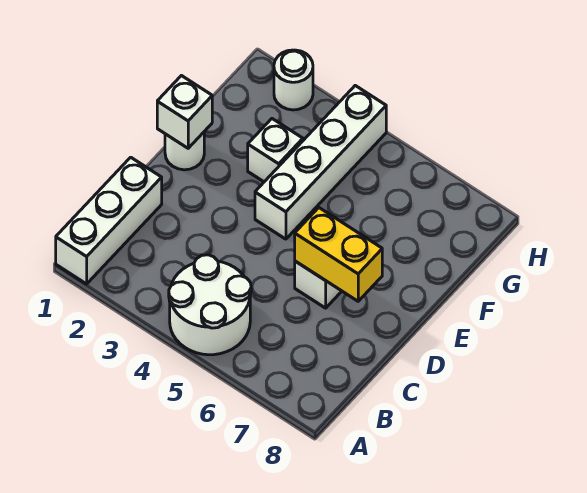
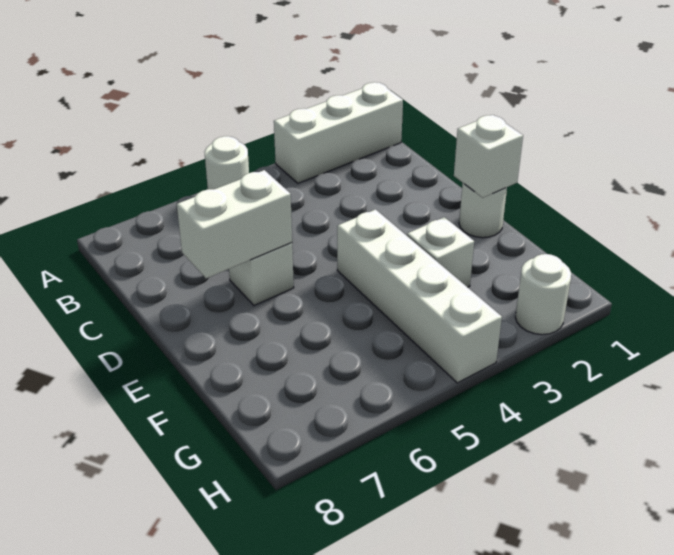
white 1x3 brick [56,157,162,284] -> white 1x3 brick turned to [274,82,403,183]
white 2x2 round brick [169,255,251,355] -> white 1x1 round brick [205,136,249,189]
yellow 1x2 brick [295,208,382,301] -> white 1x2 brick [177,170,292,278]

